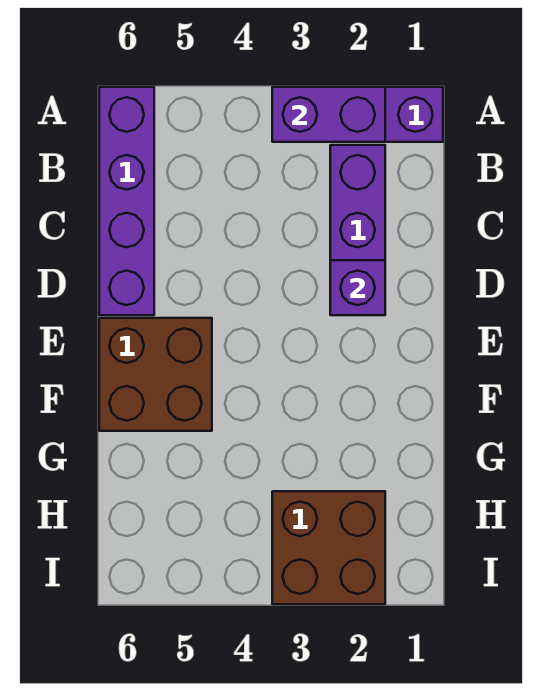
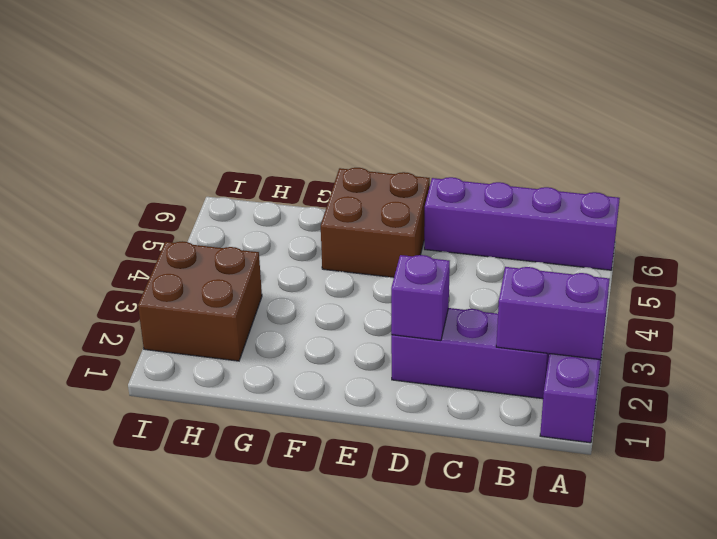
purple 1x2 brick [272,87,385,142] -> purple 1x2 brick turned to [496,267,610,360]

